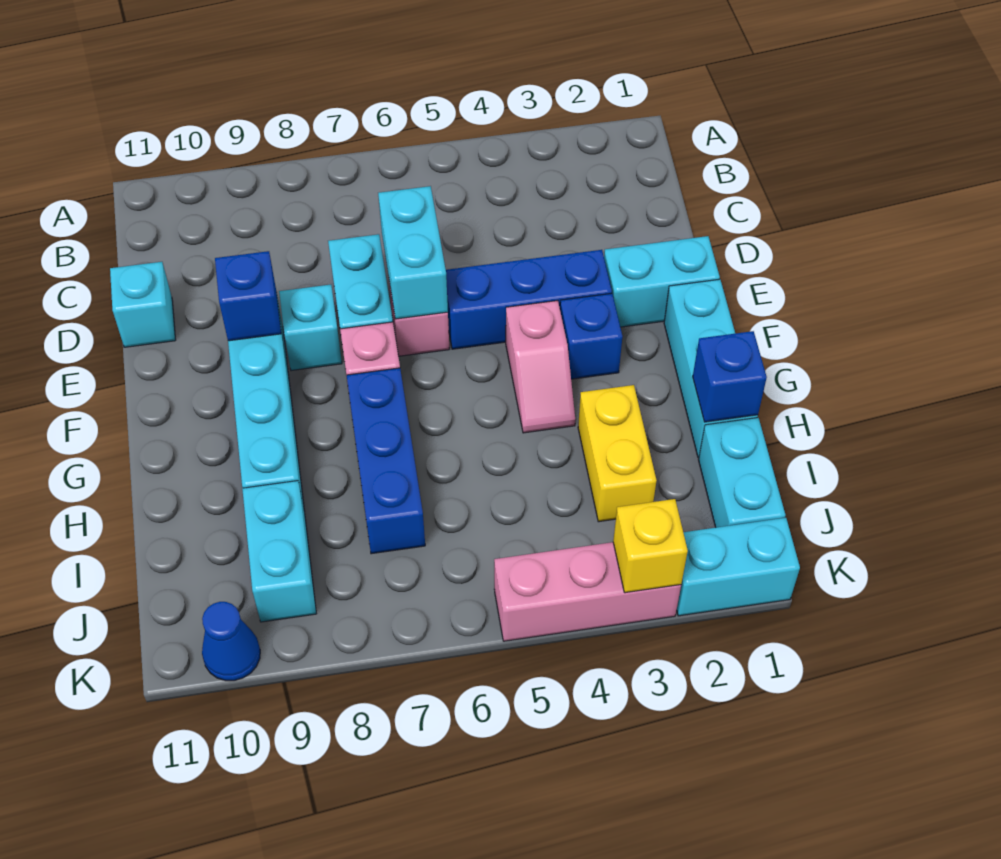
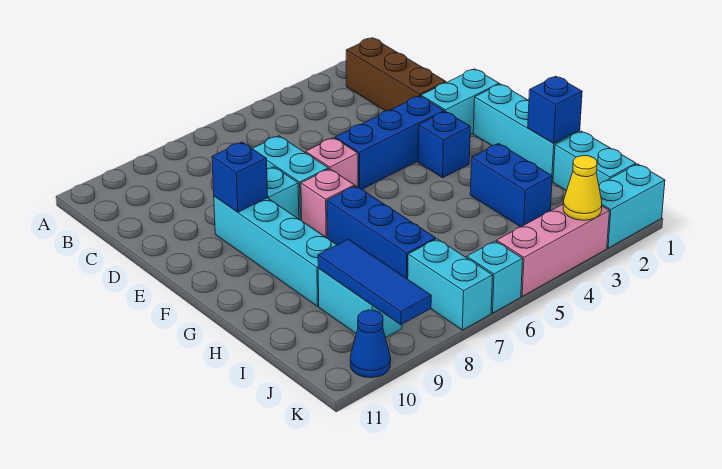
none -> brown 1x3 brick [346,38,446,111]
cyan 1x2 brick [378,186,448,319] -> cyan 1x2 brick moved to [408,239,493,330]
cyan 1x1 brick [110,262,176,347] -> cyan 1x1 brick moved to [467,241,523,313]
pink 1x2 slope [506,301,575,433] -> none
yellow 1x2 brick [578,385,657,522] -> blue 1x2 brick [470,144,552,227]
none -> blue 1x3 tile [318,239,431,325]
yellow 1x1 brick [613,499,688,593] -> yellow 1x1 cone [563,156,602,220]

